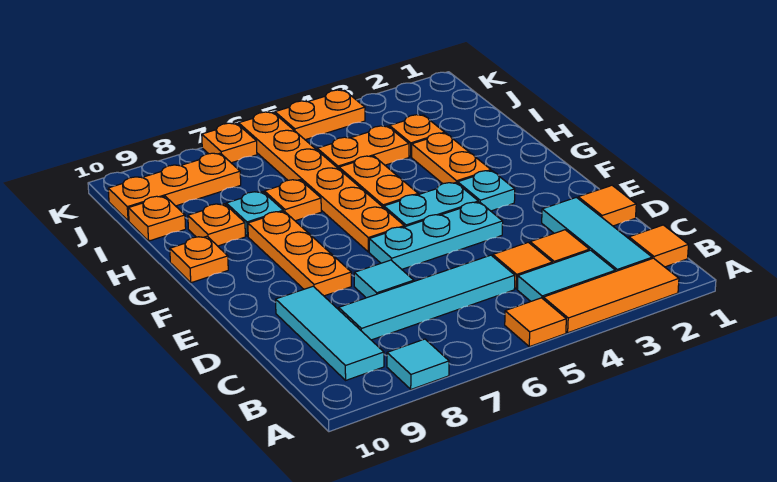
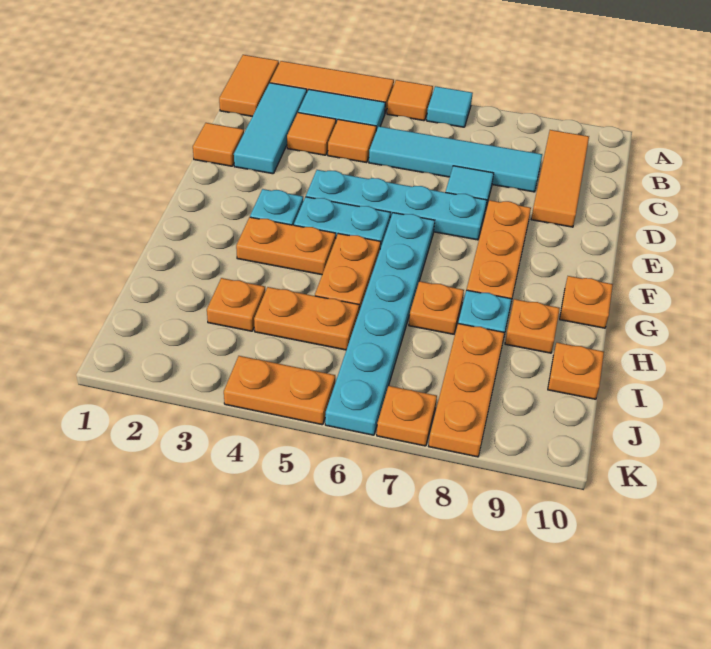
cyan 1x1 tile [387,339,449,389] -> cyan 1x1 tile moved to [427,86,473,127]
orange 1x1 tile [629,225,688,267] -> orange 1x2 tile [219,55,279,116]
cyan 1x3 tile [276,286,384,380] -> orange 1x3 tile [531,130,589,227]
cyan 1x3 plate [369,202,503,269] -> cyan 1x4 plate [306,170,487,240]
orange 1x6 plate [239,112,404,252] -> cyan 1x6 plate [325,213,435,435]
orange 1x2 plate [412,133,491,184] -> orange 1x2 plate turned to [236,217,336,275]
orange 1x3 plate [108,153,241,221] -> orange 1x3 plate turned to [429,324,504,457]

